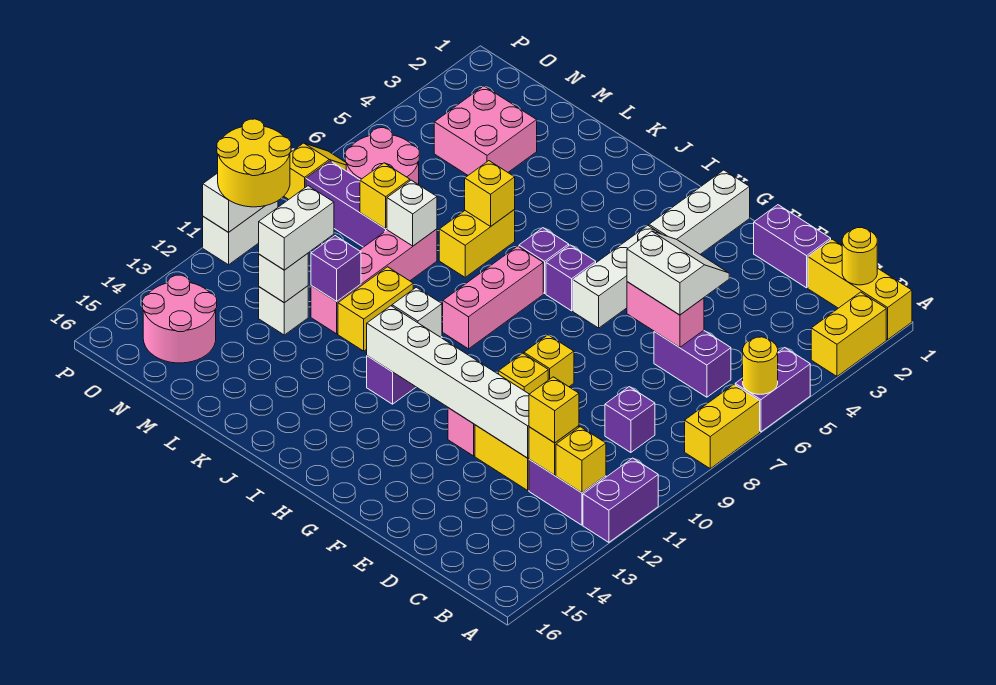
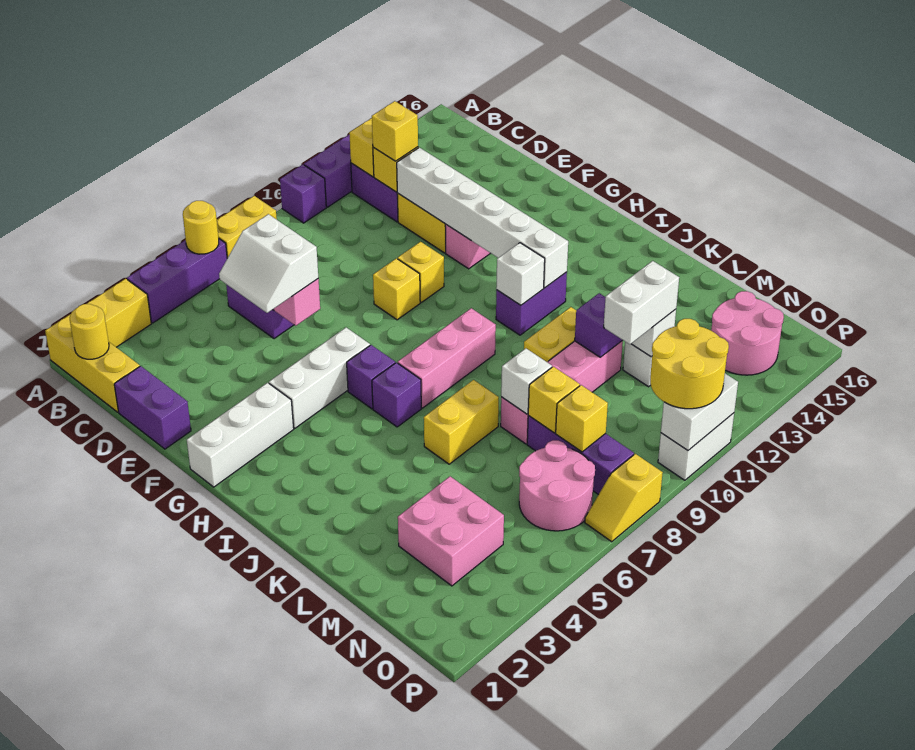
purple 1x2 brick [735,348,810,432] -> purple 1x3 brick [127,239,227,323]
purple 1x1 brick [605,387,655,453] -> purple 1x1 brick moved to [280,165,326,223]
yellow 1x1 brick [465,161,515,226] -> yellow 1x1 brick moved to [556,385,608,452]

